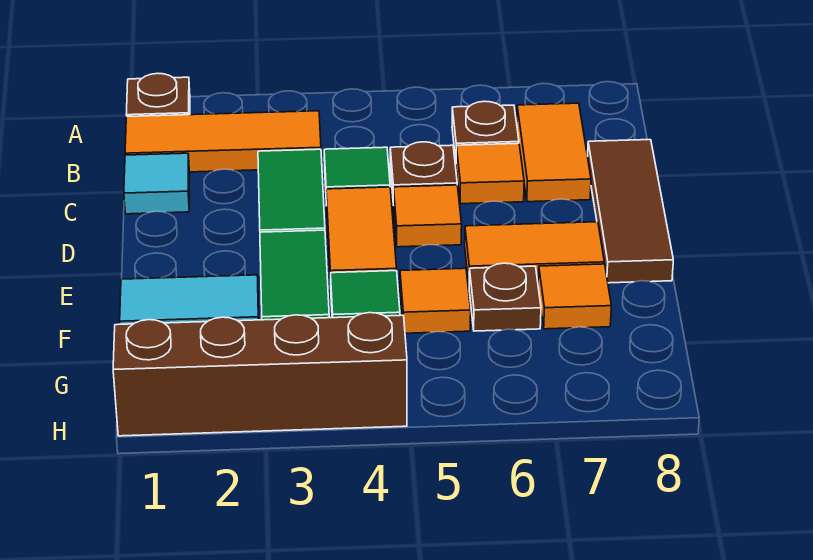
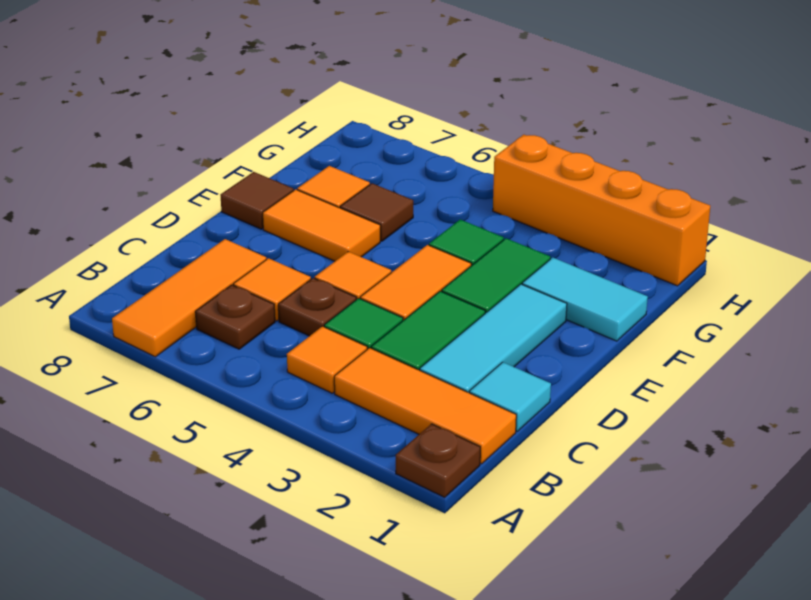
orange 1x2 tile [517,103,591,202] -> orange 1x3 tile [112,239,266,357]
none -> cyan 1x3 tile [420,284,567,393]
brown 1x3 tile [588,140,673,283] -> brown 1x1 tile [221,172,294,229]
orange 1x1 tile [400,268,471,333] -> orange 1x1 tile moved to [287,326,367,393]
brown 1x1 plate [469,263,541,331] -> brown 1x1 tile [340,183,413,241]
brown 1x4 brick [113,313,407,436] -> orange 1x4 brick [493,135,710,286]

